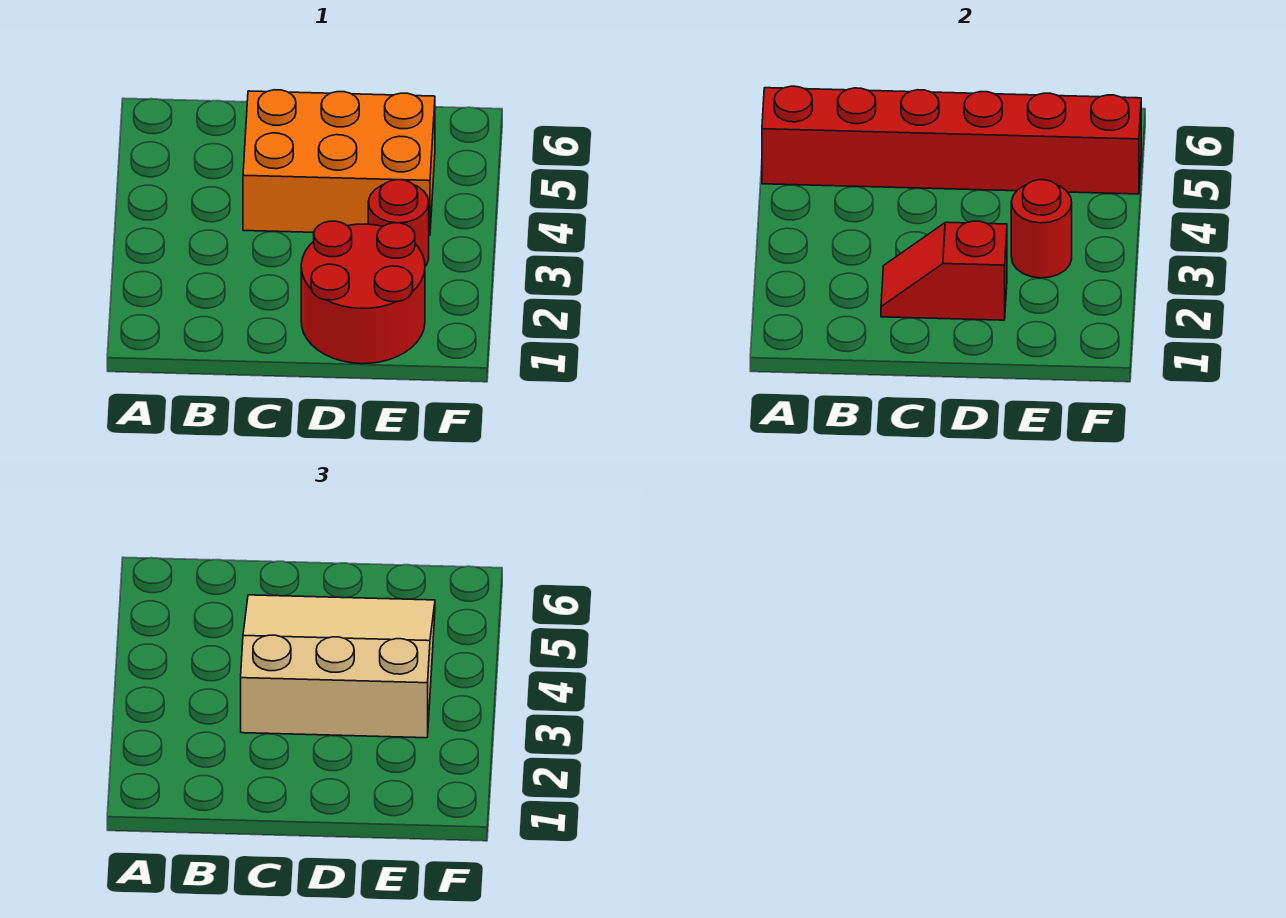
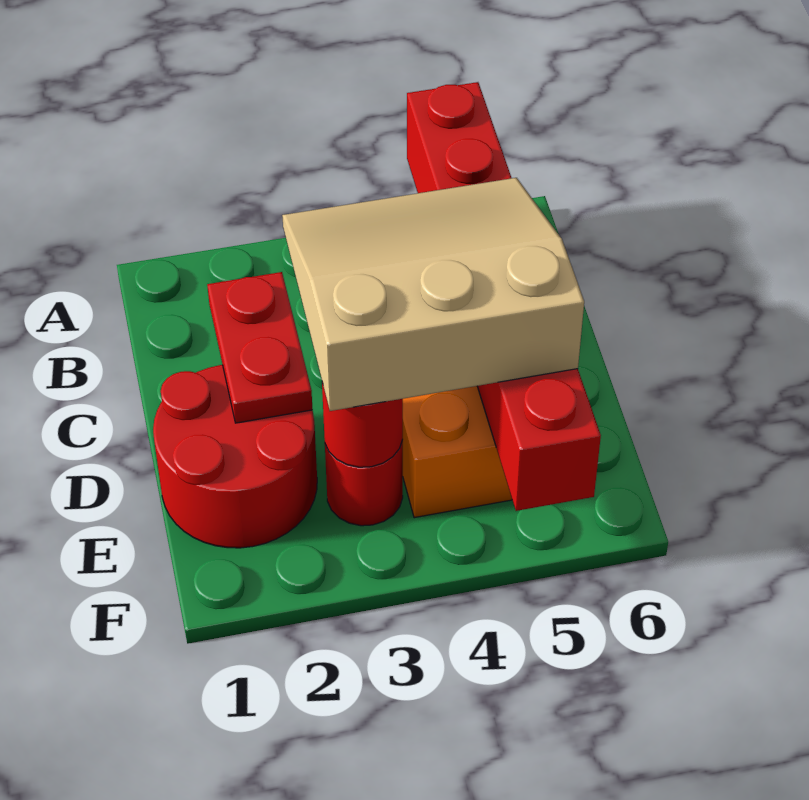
red 1x2 slope [881,221,1007,320] -> red 1x2 plate [207,272,313,423]
tan 3x3 slope [241,595,435,738] -> tan 3x3 slope turned to [282,178,584,411]

